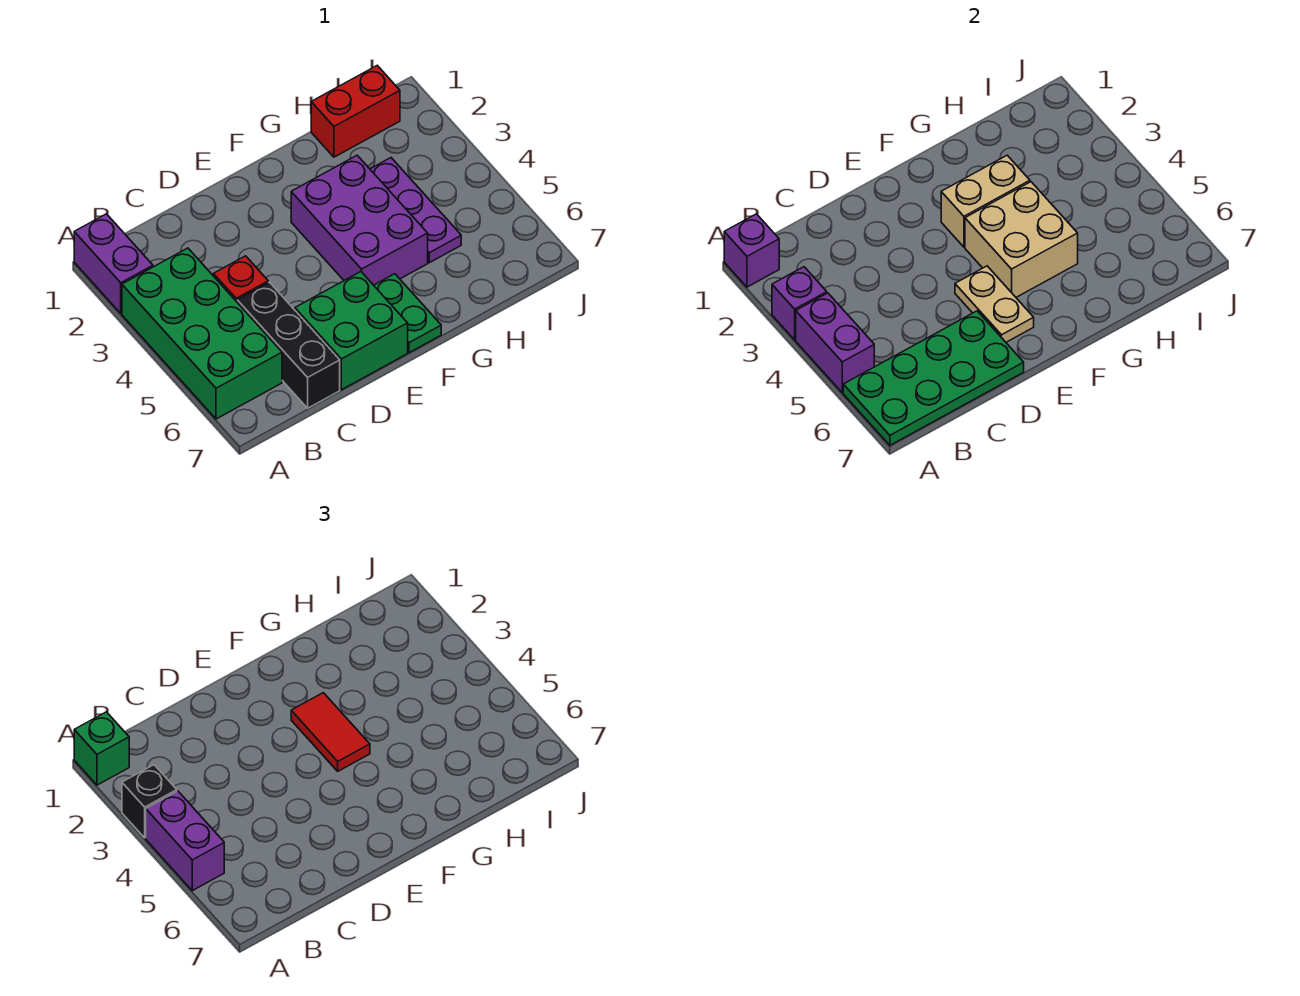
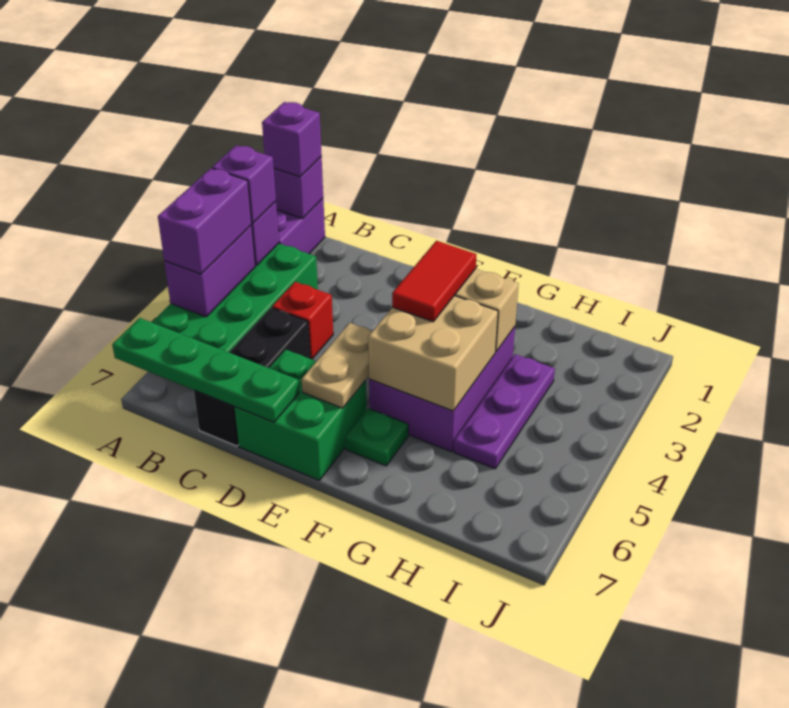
green 1x1 brick [74,712,129,785] -> purple 1x1 brick [262,102,322,177]
black 1x1 brick [122,765,177,838] -> purple 1x1 brick [212,145,276,223]
green 2x4 plate [843,311,1024,445] -> green 1x4 plate [112,318,299,422]
green 1x2 plate [374,274,441,353] -> green 1x1 plate [346,408,408,466]
red 1x2 brick [311,66,400,157] -> none

